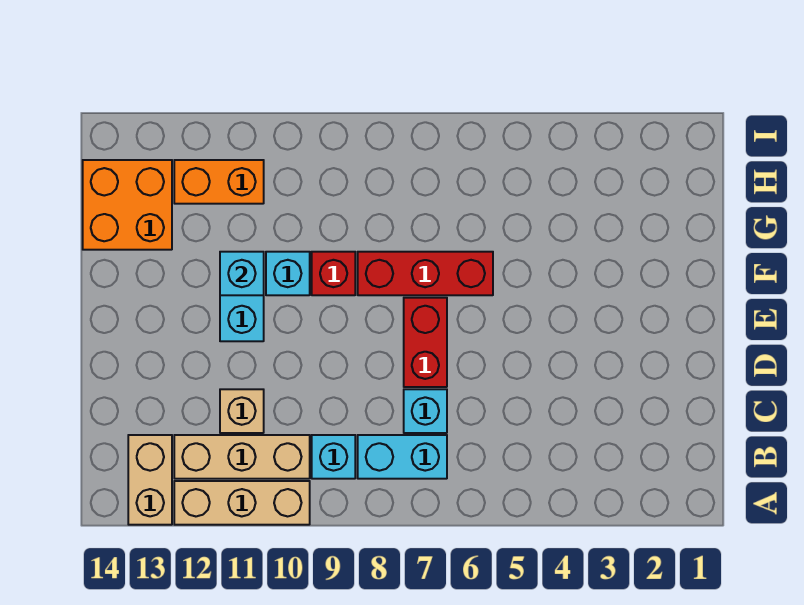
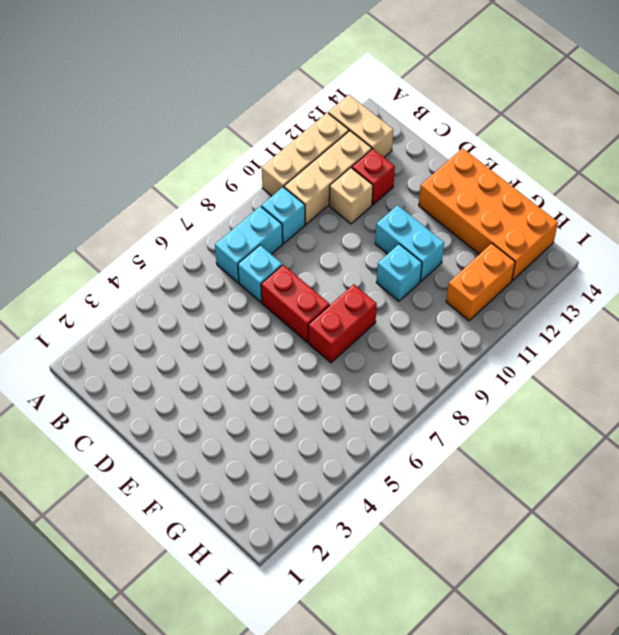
red 1x3 brick [358,252,493,295] -> red 1x2 brick [308,284,377,363]
red 1x1 brick [312,252,355,295] -> red 1x1 brick moved to [352,149,395,205]
cyan 1x1 brick [220,252,264,295] -> none
orange 2x2 brick [83,160,172,250] -> orange 2x4 brick [419,148,558,281]

